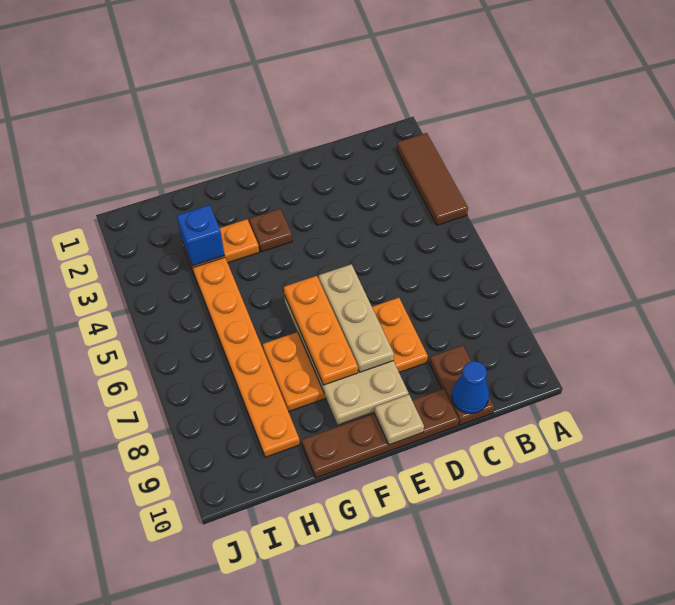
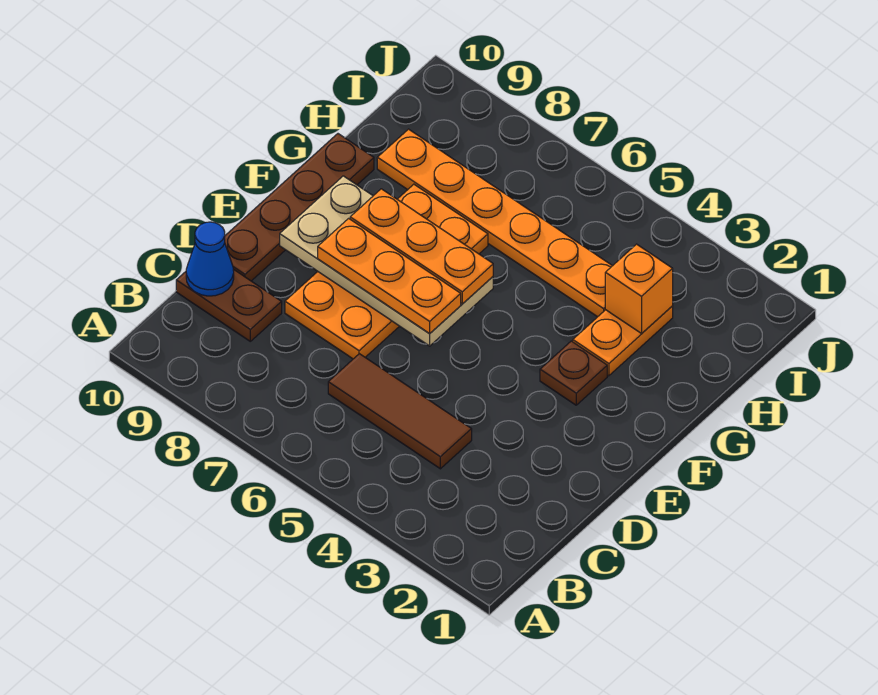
brown 1x3 tile [397,133,468,225] -> brown 1x3 tile moved to [328,354,472,469]
tan 1x3 plate [318,264,394,372] -> orange 1x3 plate [318,218,461,334]
tan 1x1 plate [375,395,424,445] -> none
blue 1x1 brick [177,205,225,266] -> orange 1x1 brick [605,244,673,333]

